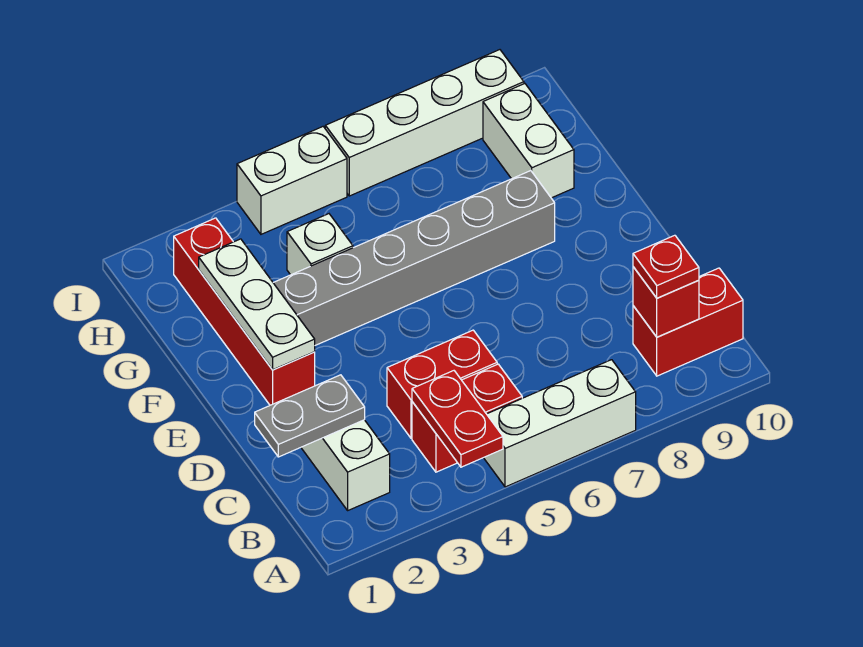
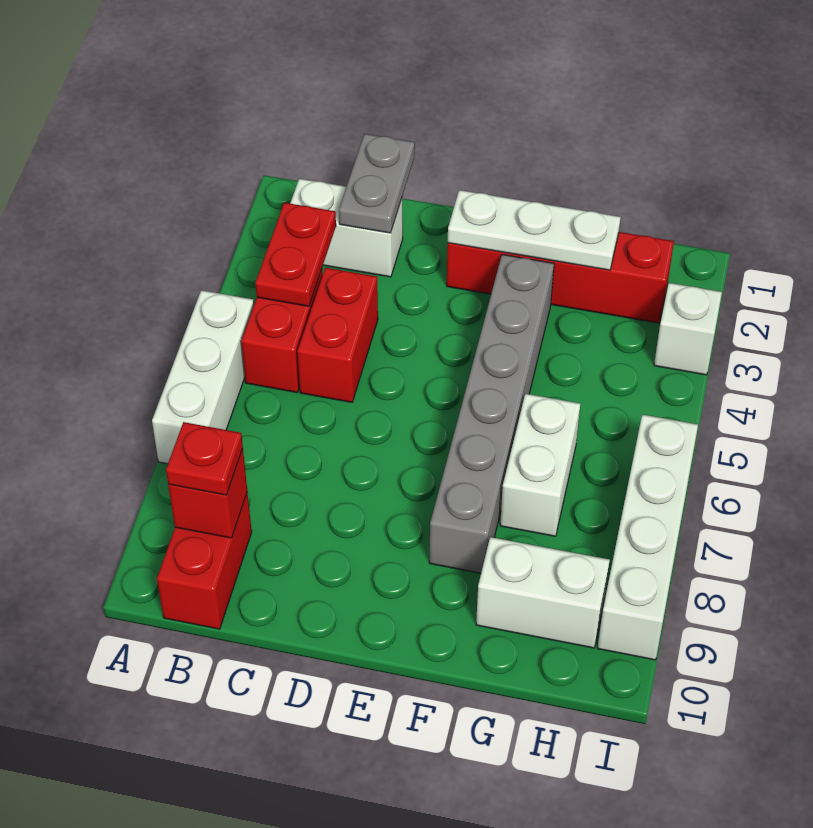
red 1x2 plate [412,371,503,467] -> red 1x2 plate turned to [255,203,336,306]
white 1x1 brick [287,214,353,275] -> white 1x1 brick moved to [654,283,722,375]
white 1x2 brick [237,127,347,234] -> white 1x2 brick moved to [500,394,580,536]

